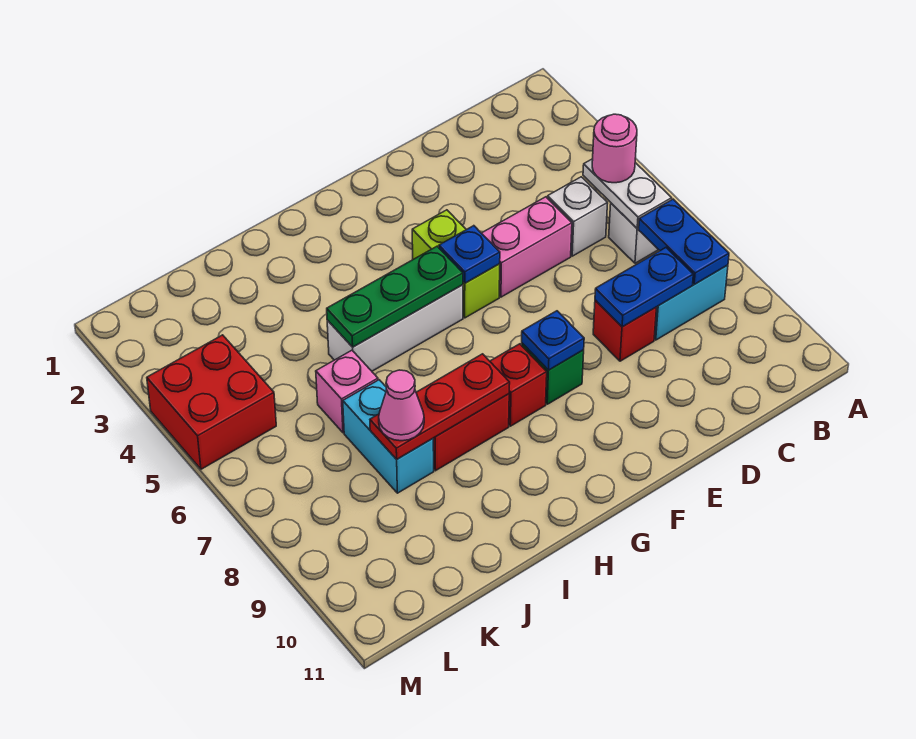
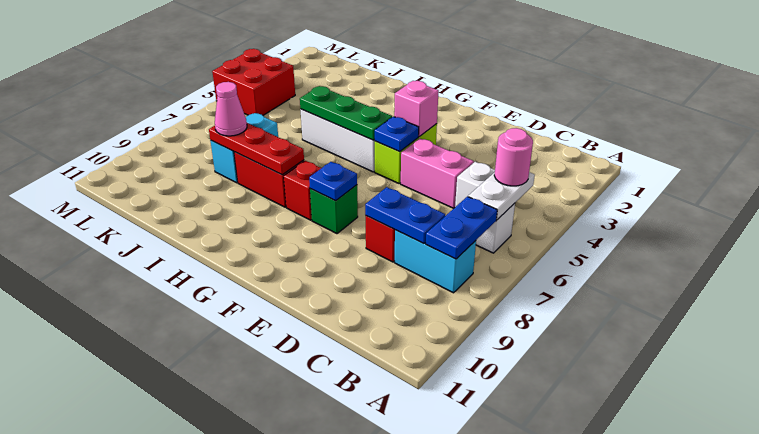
pink 1x1 brick [316,350,378,433] -> pink 1x1 brick moved to [394,81,439,137]

